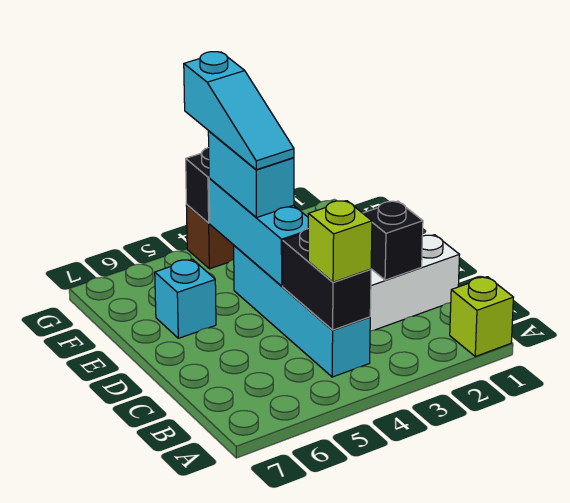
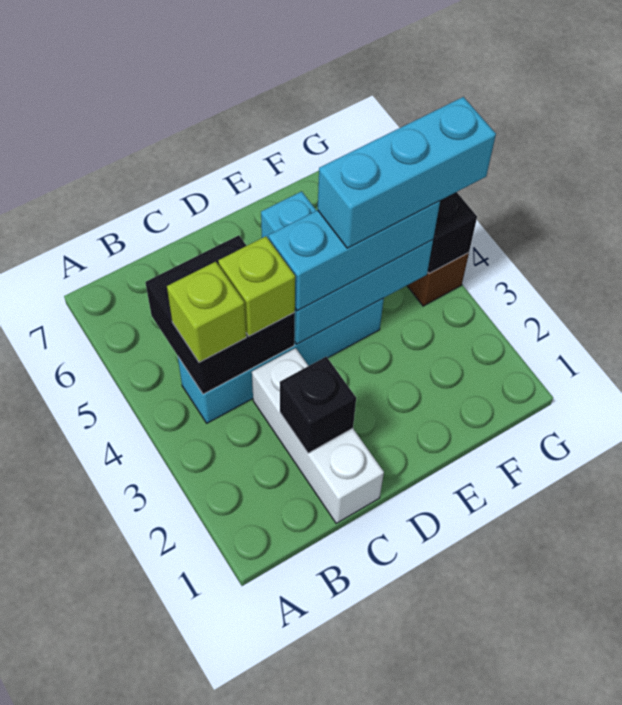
lime 1x1 brick [450,277,513,356] -> lime 1x1 brick moved to [218,236,295,336]
black 1x2 brick [283,229,371,330] -> black 2x2 brick [145,235,295,394]
cyan 1x2 brick [208,131,294,218] -> cyan 1x3 brick [269,201,440,311]
cyan 1x3 slope [184,52,294,170] -> cyan 1x3 brick [318,97,496,248]

